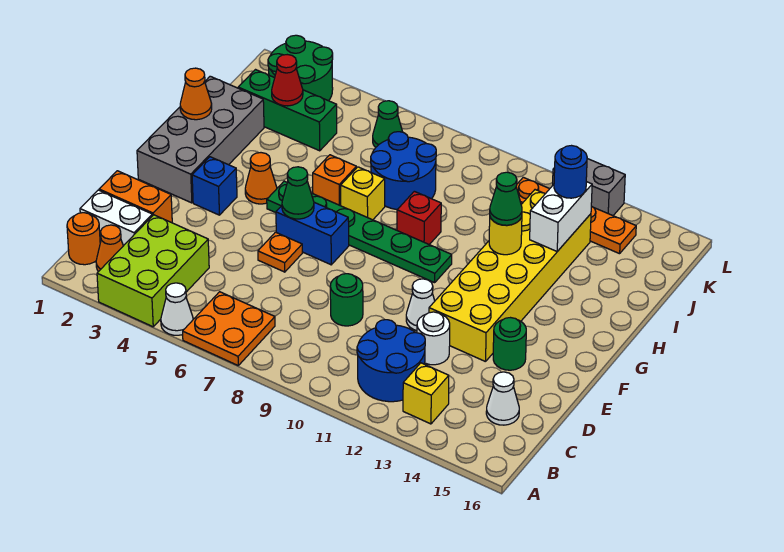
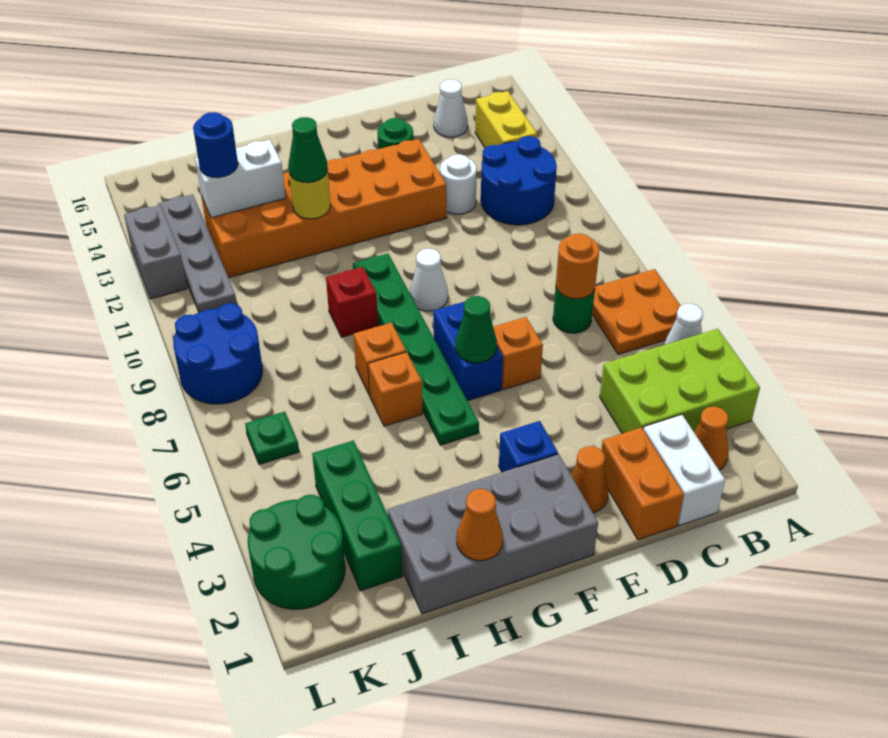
orange 1x1 round brick [67,213,100,265] -> orange 1x1 round brick moved to [556,233,599,299]
yellow 1x1 brick [403,363,449,424] -> yellow 1x2 brick [475,91,537,147]
green 1x1 round brick [330,274,363,326] -> green 1x1 round brick moved to [553,288,595,333]
orange 1x1 plate [258,232,302,272] -> orange 1x1 brick [493,317,543,389]
white 1x1 cone [406,279,435,331] -> white 1x1 cone moved to [410,249,448,311]
yellow 2x6 brick [429,190,591,362] -> orange 2x6 brick [201,139,446,278]
orange 1x1 cone [245,153,277,204] -> orange 1x1 cone moved to [571,446,608,513]
yellow 1x1 brick [341,167,385,220] -> orange 1x1 brick [353,323,406,395]
blue 2x2 round brick [371,132,436,209] -> blue 2x2 round brick moved to [173,303,263,404]
red 1x1 cone [272,55,303,106] -> none
green 1x1 cone [373,101,402,147] -> green 1x1 plate [245,412,299,464]
orange 1x4 plate [516,177,636,254] -> grey 1x4 plate [158,194,237,312]

